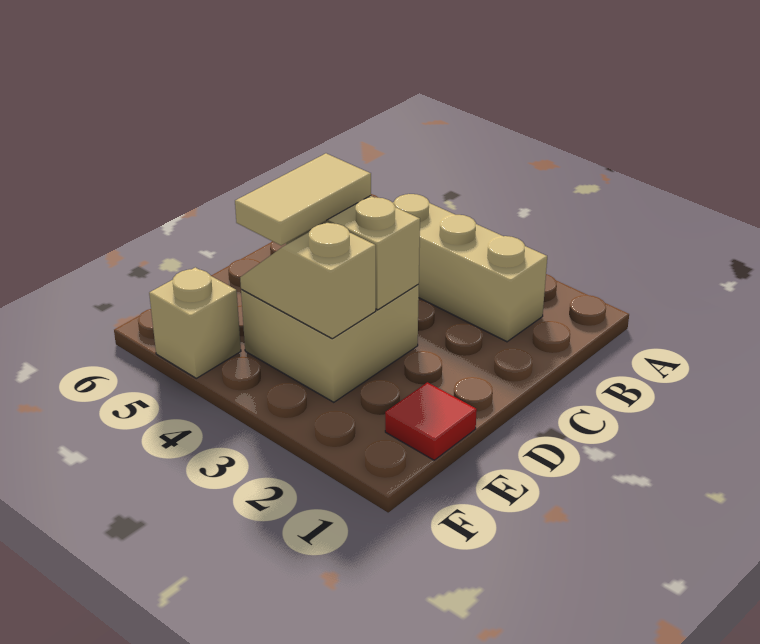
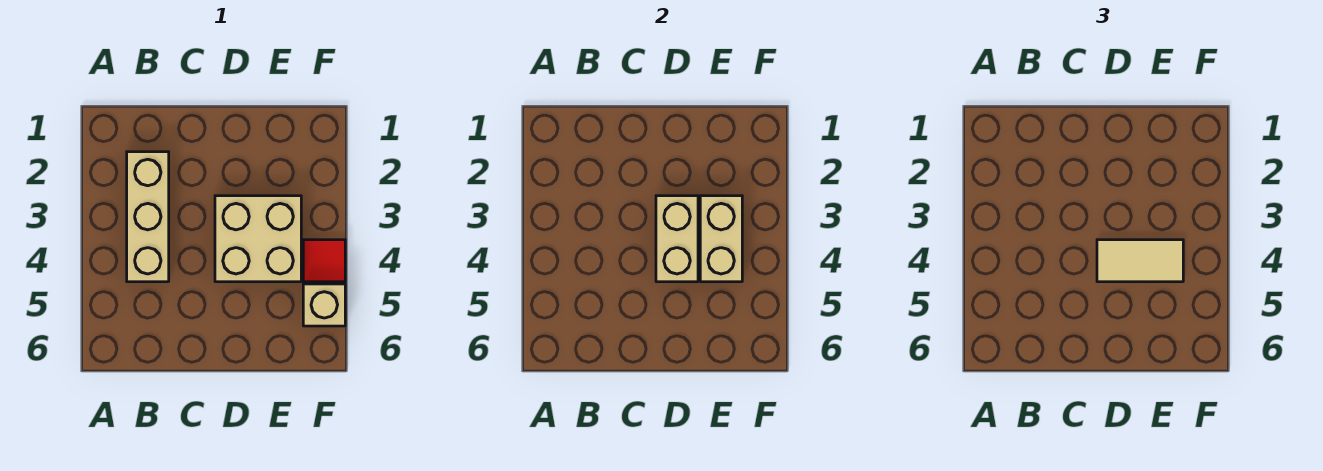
red 1x1 tile [385,382,477,460] -> red 1x1 tile moved to [303,240,345,282]
tan 1x2 slope [240,222,376,339] -> tan 1x2 brick [700,196,742,282]

